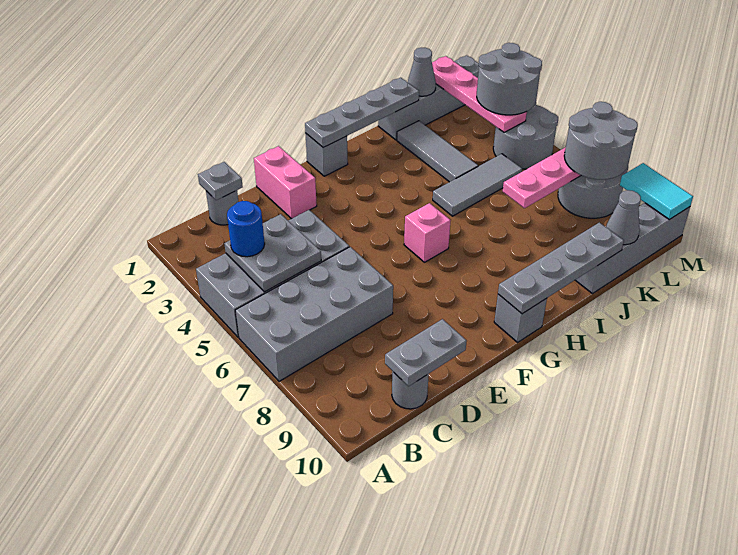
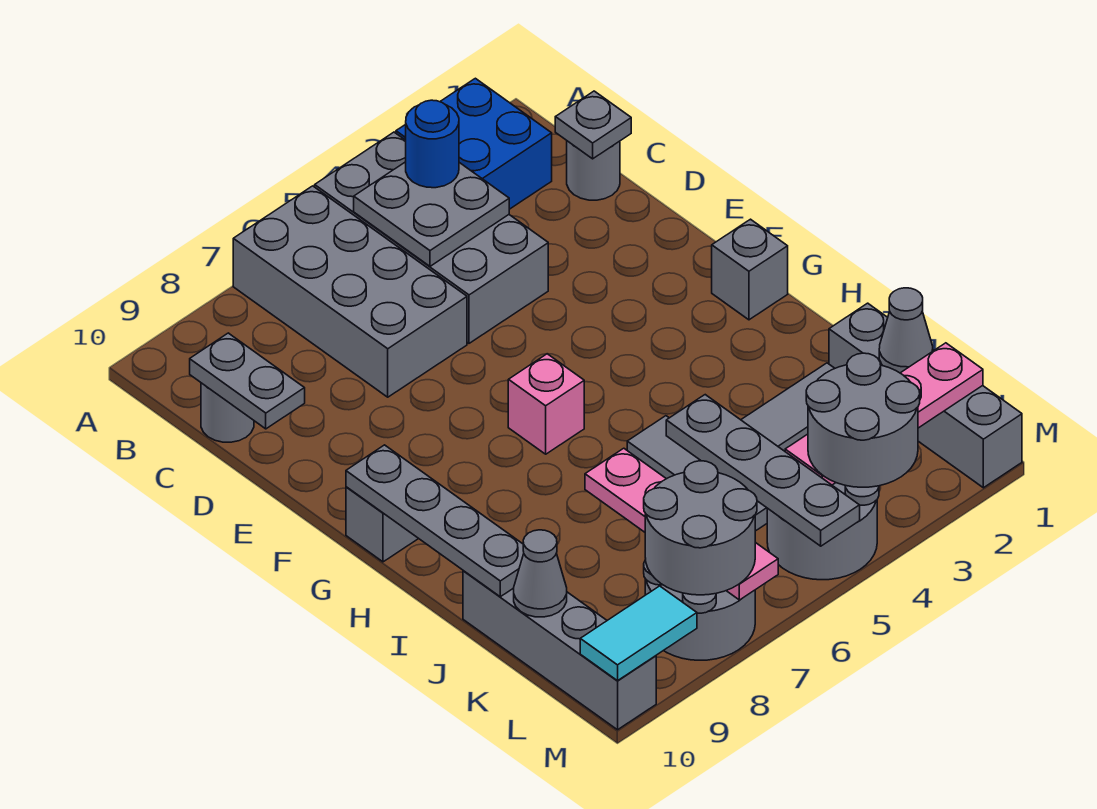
none -> blue 2x2 brick [396,78,552,209]
pink 1x2 brick [254,146,317,219] -> none
grey 1x4 plate [305,78,419,147] -> grey 1x4 plate moved to [666,395,860,546]

